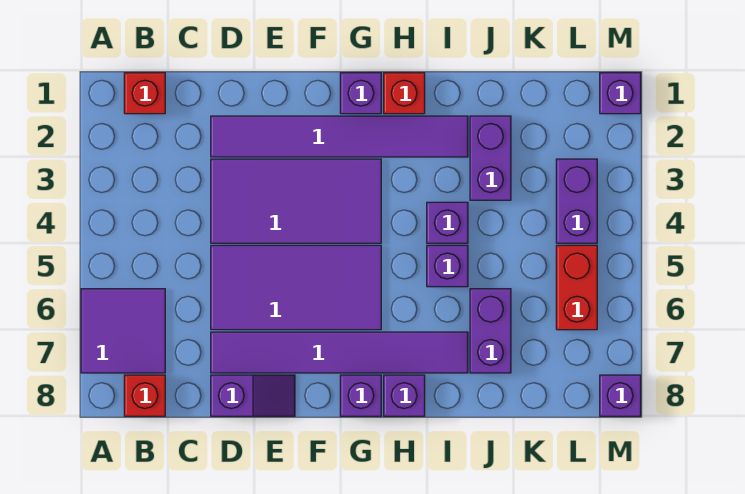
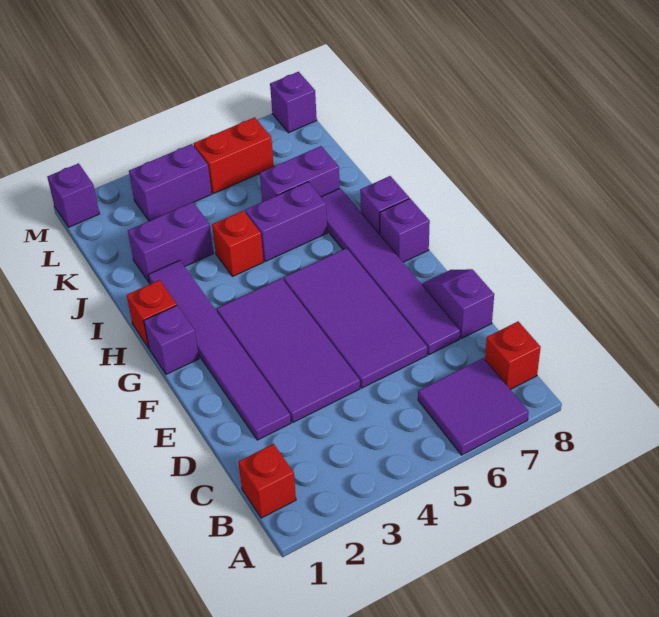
purple 1x1 brick [427,202,468,243] -> red 1x1 brick [212,211,263,277]
purple 1x1 brick [427,245,468,287] -> purple 1x2 brick [245,182,327,262]

